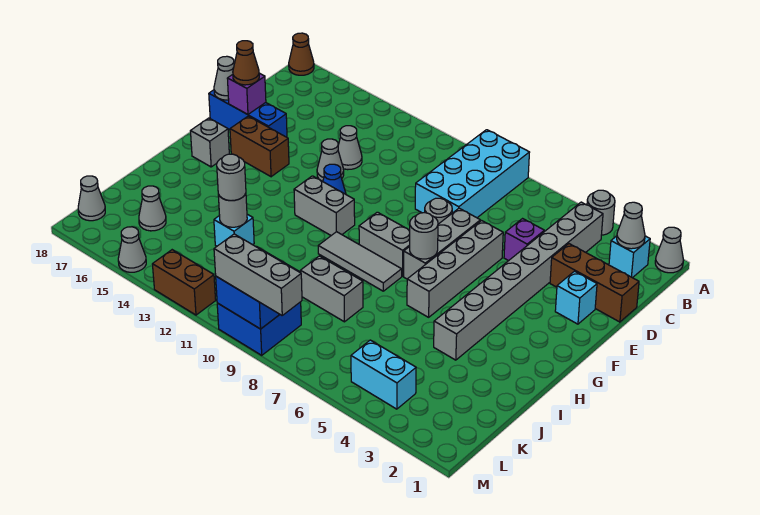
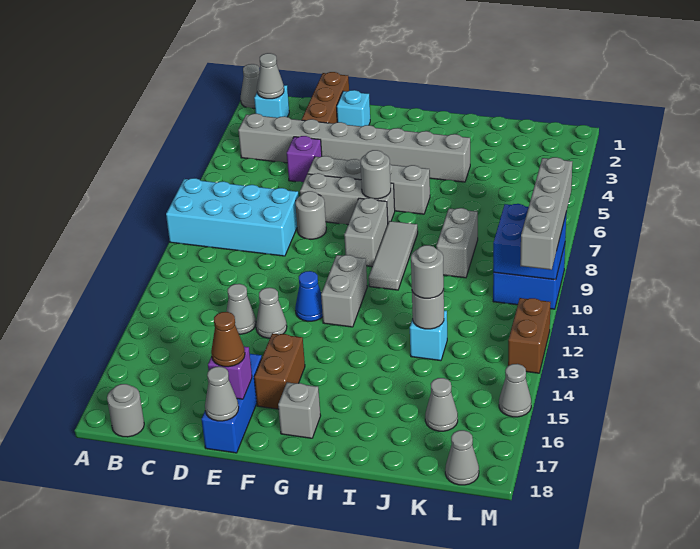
grey 1x1 round brick [587,190,615,235] -> grey 1x1 round brick moved to [107,384,144,437]
brown 1x1 cone [289,33,314,75] -> none
cyan 1x2 brick [351,340,416,409] -> none
grey 1x3 brick [214,234,302,315] -> grey 1x4 brick [520,157,572,270]

